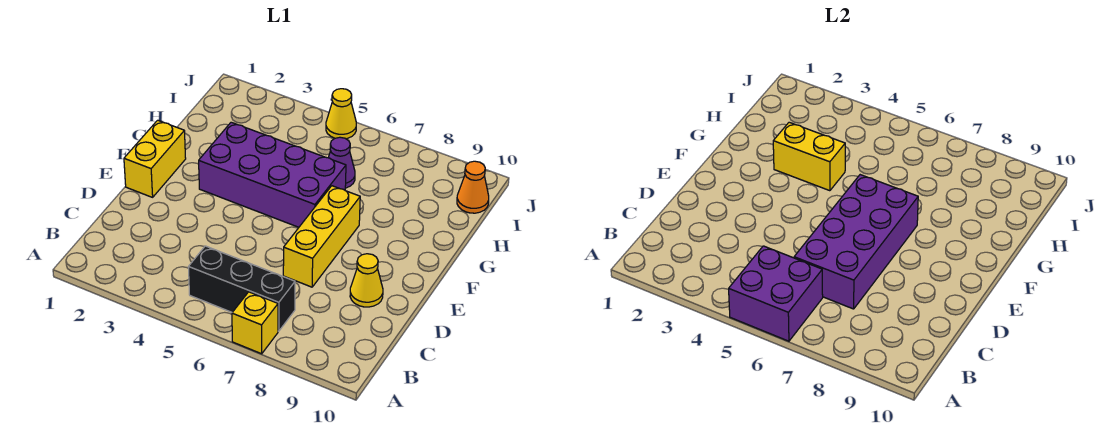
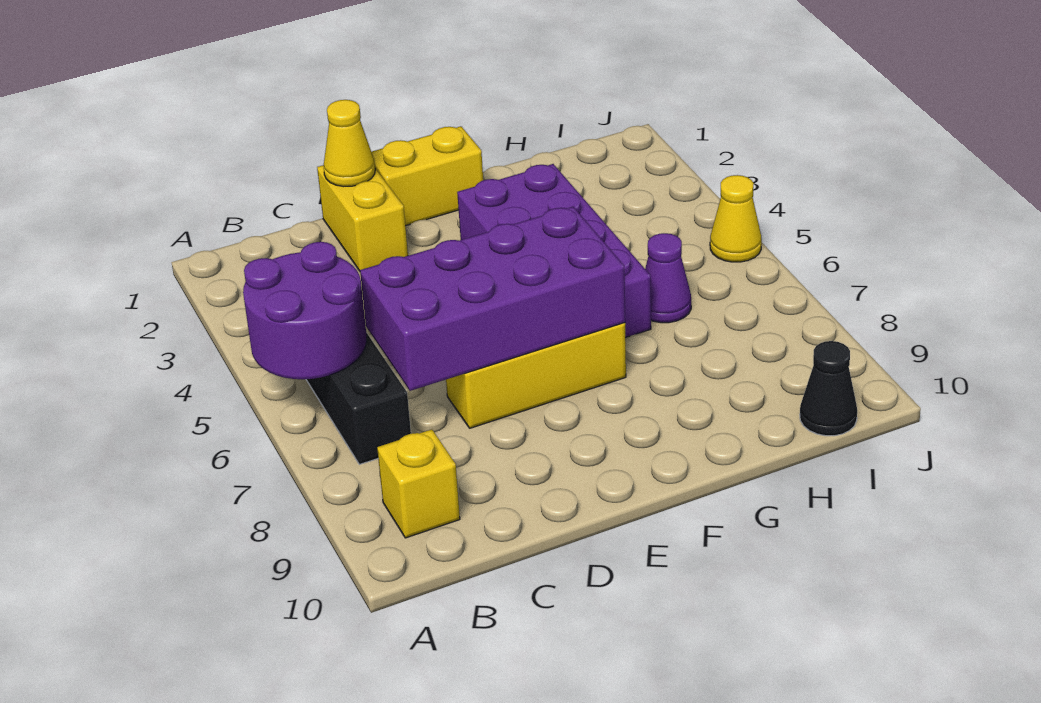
purple 2x2 brick [729,246,823,341] -> purple 2x2 round brick [243,242,367,379]
yellow 1x1 brick [232,292,278,354] -> yellow 1x1 brick moved to [377,429,460,538]
yellow 1x1 cone [350,254,383,307] -> yellow 1x1 cone moved to [323,100,375,187]
yellow 1x2 brick [773,122,845,191] -> yellow 1x2 brick moved to [317,165,408,271]
orange 1x1 cone [457,161,489,213] -> black 1x1 cone [800,341,857,436]

